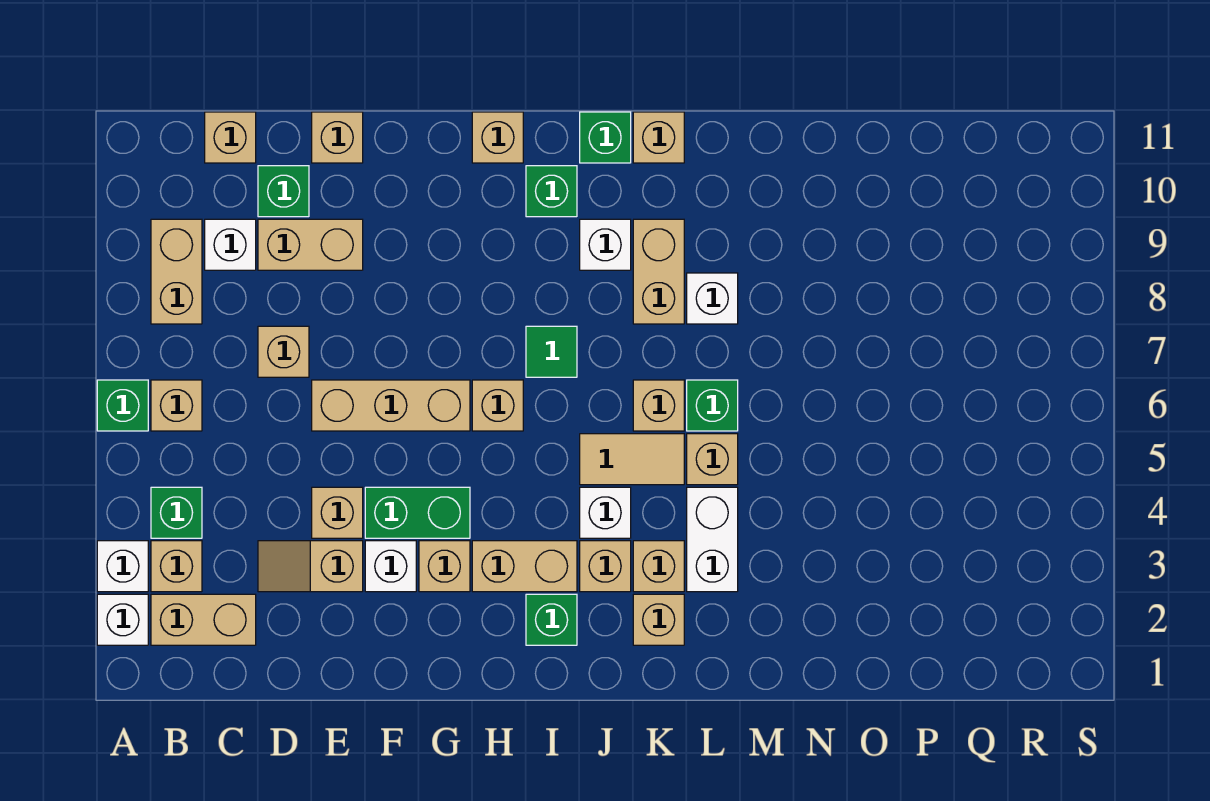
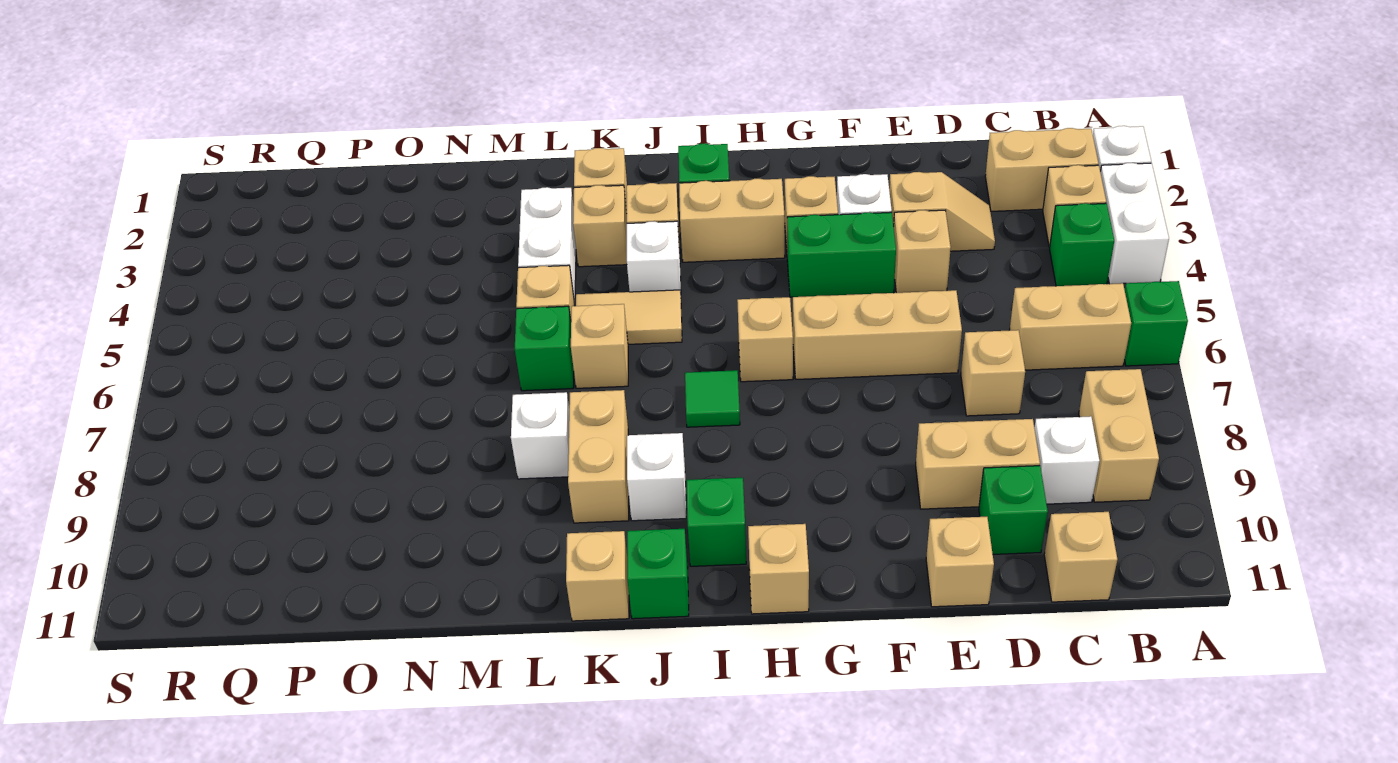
white 1x1 brick [97,541,148,592] -> white 1x2 brick [1100,163,1169,284]
tan 1x1 brick [151,380,202,431] -> tan 1x2 brick [1010,283,1131,370]

